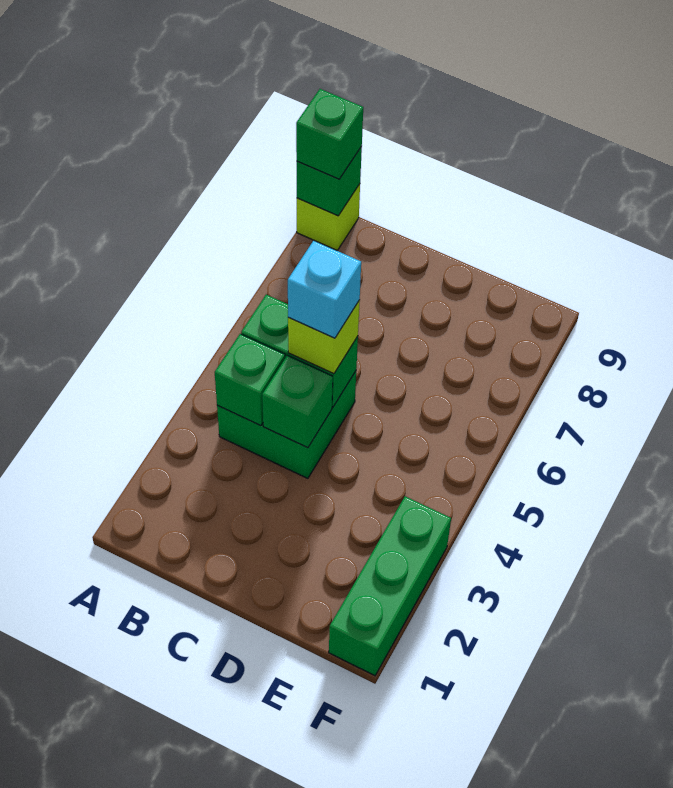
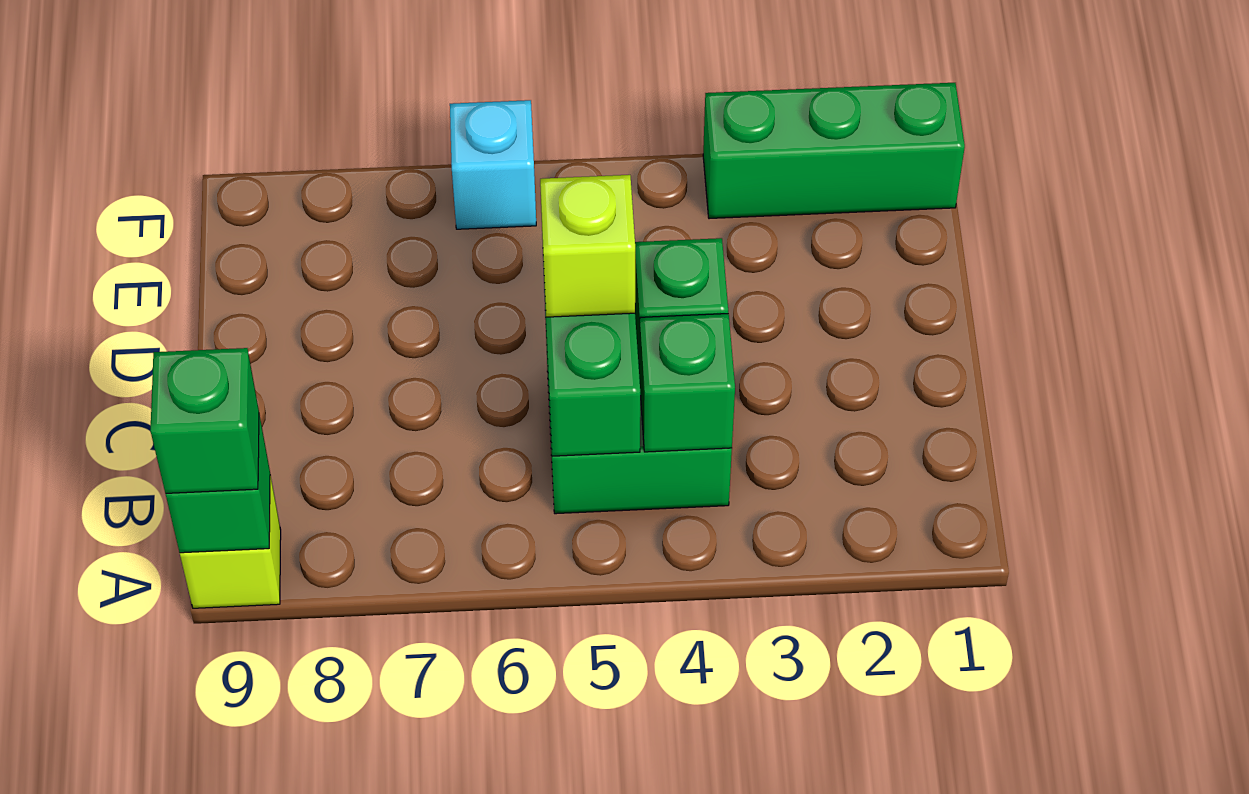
cyan 1x1 brick [288,241,361,338] -> cyan 1x1 brick moved to [450,100,536,229]

